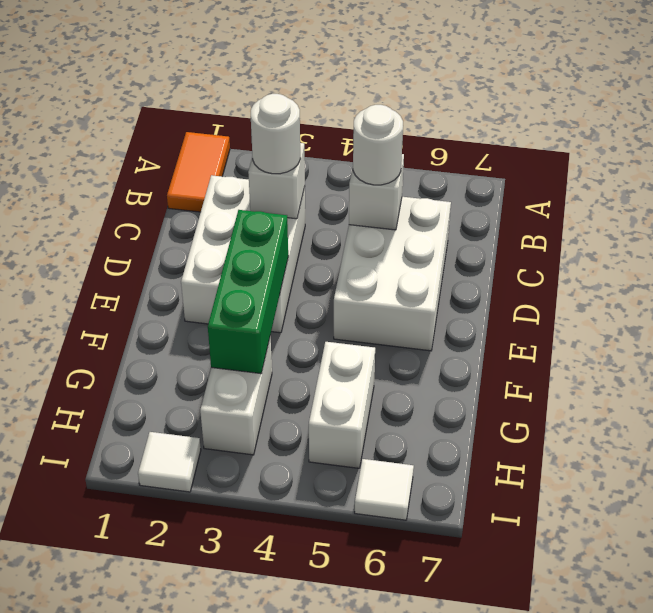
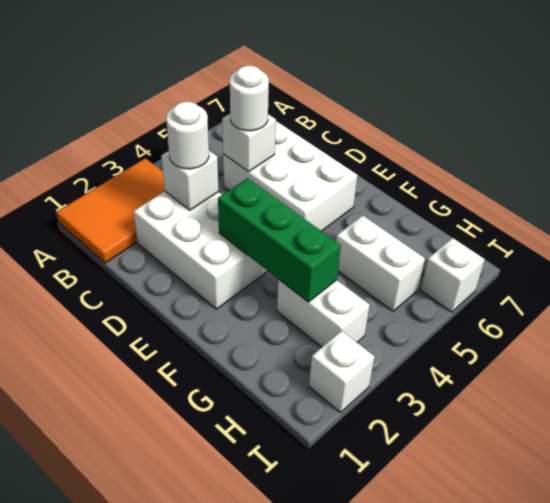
orange 1x2 tile [167,132,230,212] -> orange 2x3 tile [56,158,165,263]
white 1x1 tile [138,432,201,492] -> white 1x1 brick [309,331,374,412]
white 1x1 tile [355,459,414,520] -> white 1x1 brick [421,238,485,312]

